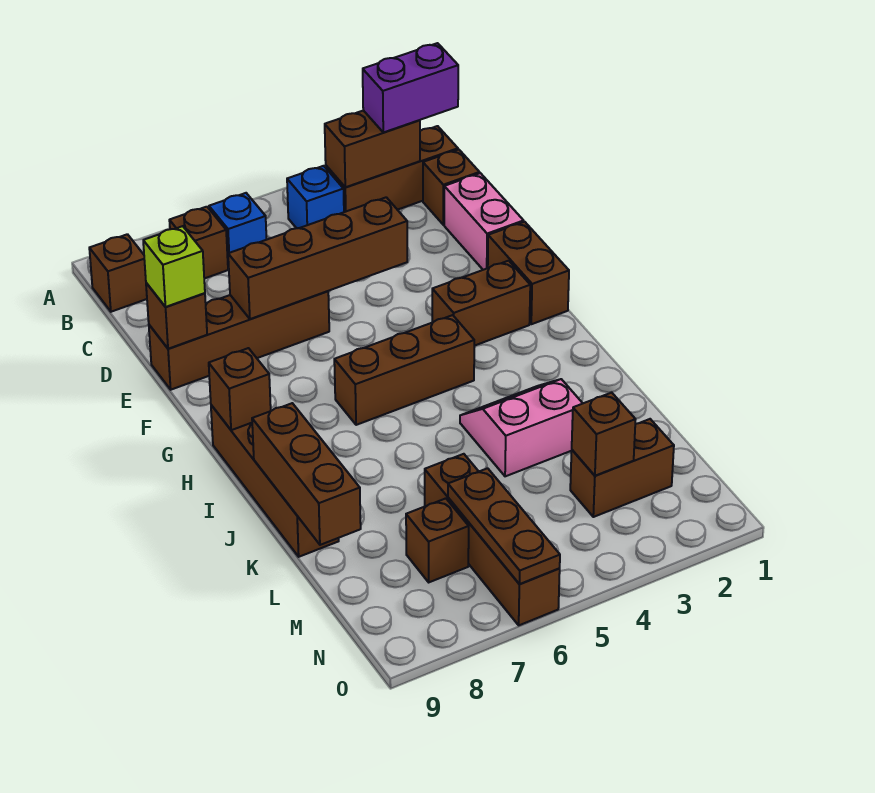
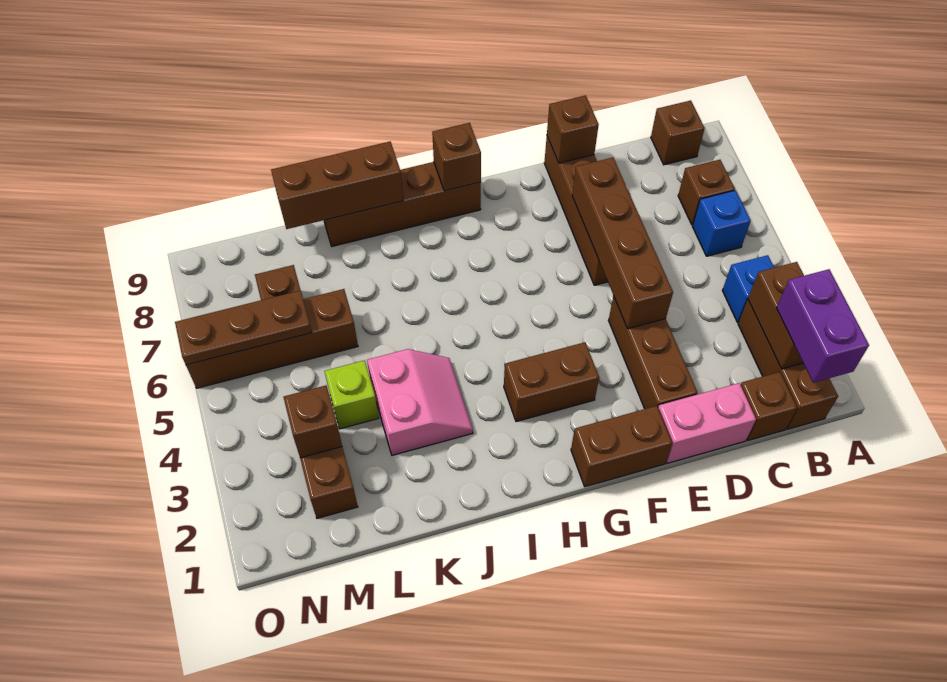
lime 1x1 brick [143,226,205,307] -> lime 1x1 brick moved to [324,360,379,429]
brown 1x2 brick [432,261,530,346] -> brown 1x2 brick turned to [504,342,599,422]
brown 1x3 brick [334,315,474,425] -> brown 1x3 brick moved to [609,296,698,409]

